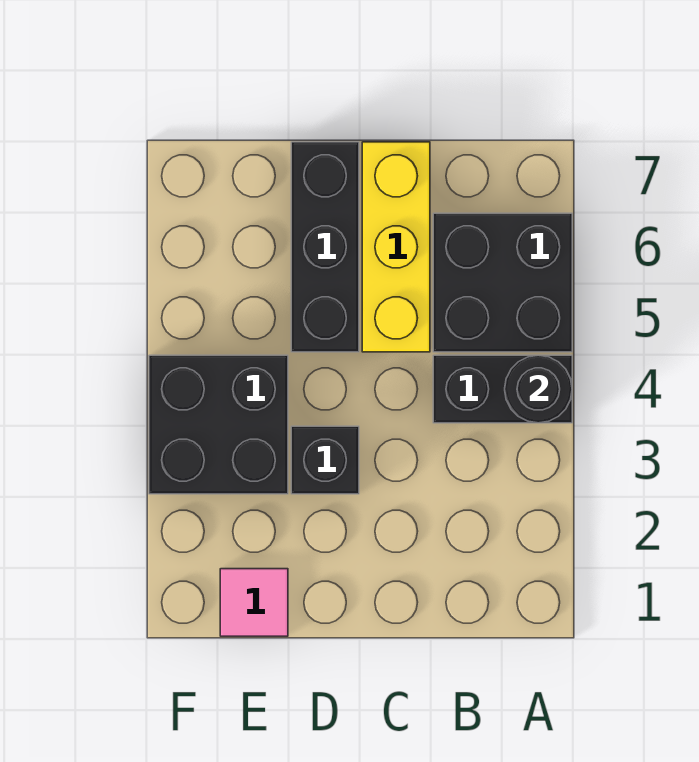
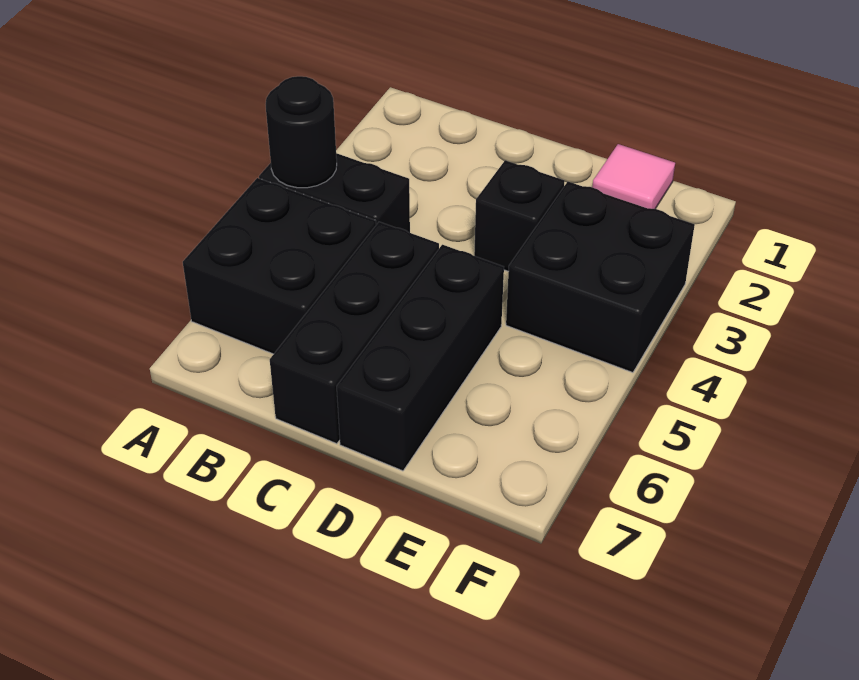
yellow 1x3 brick [362,142,430,352] -> black 1x3 brick [270,222,439,444]

